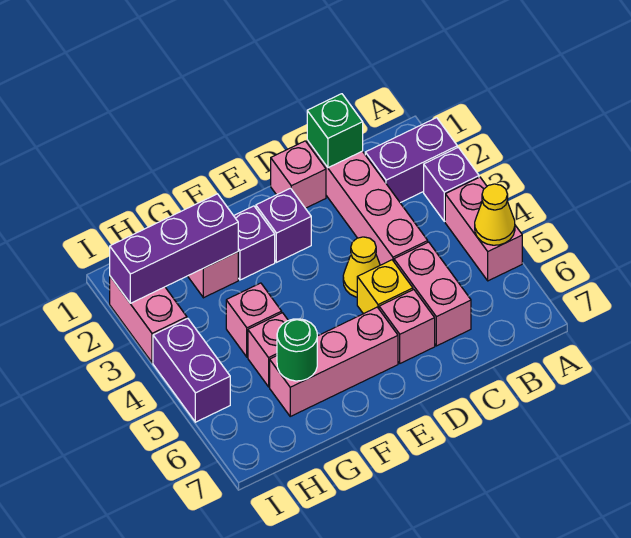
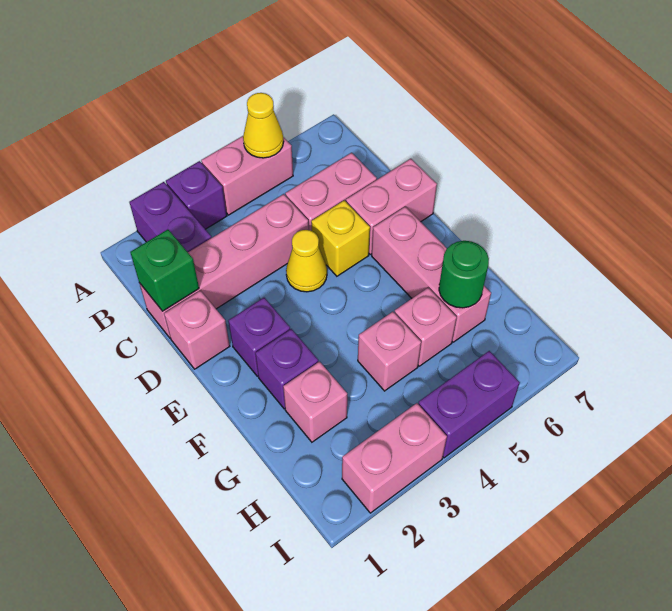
pink 1x1 brick [379,290,435,363] -> pink 1x2 brick [346,159,437,254]
purple 1x3 brick [110,194,238,303] -> none

